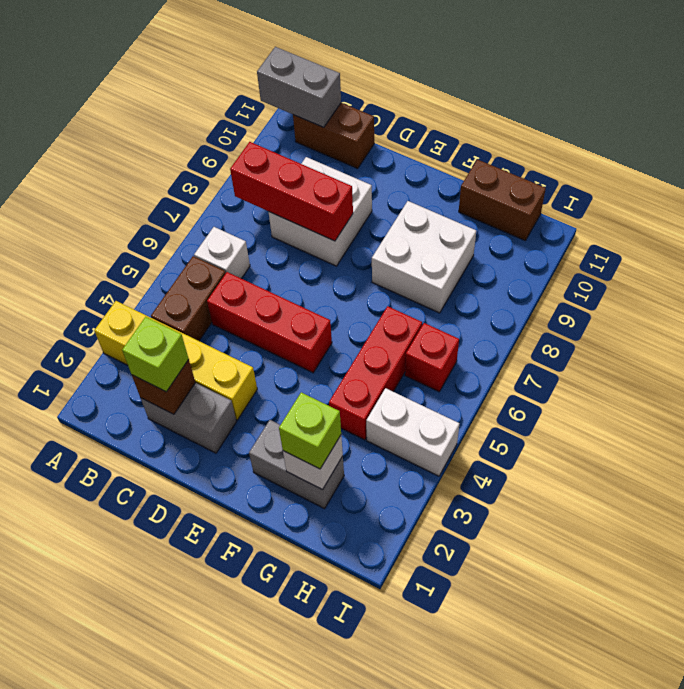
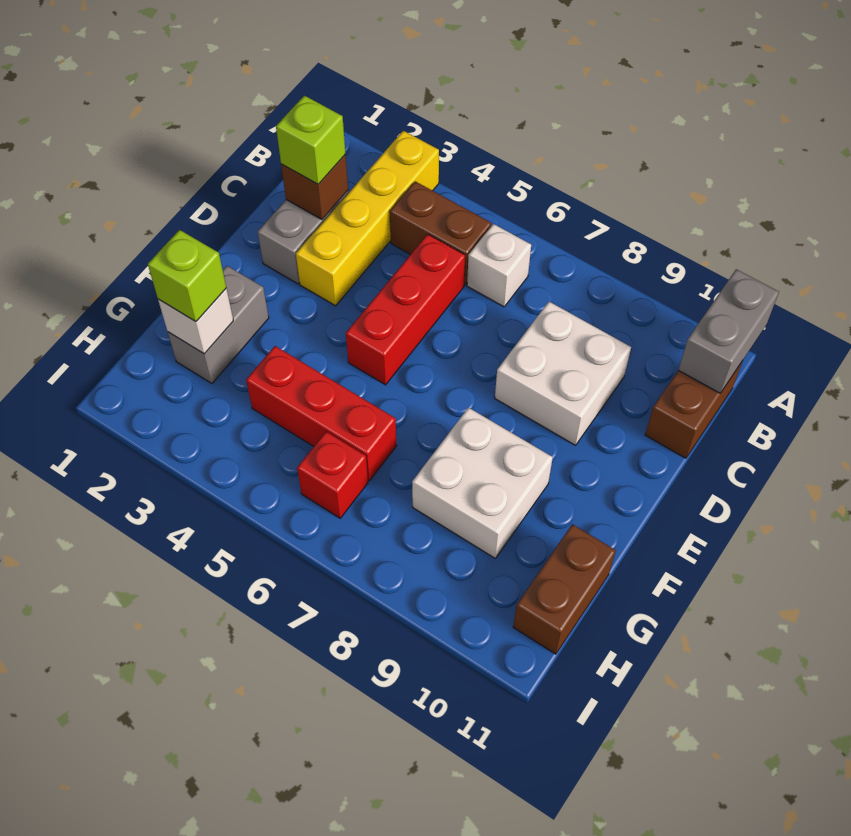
red 1x3 brick [230,142,353,241] -> none
white 1x2 brick [366,388,459,476] -> none

